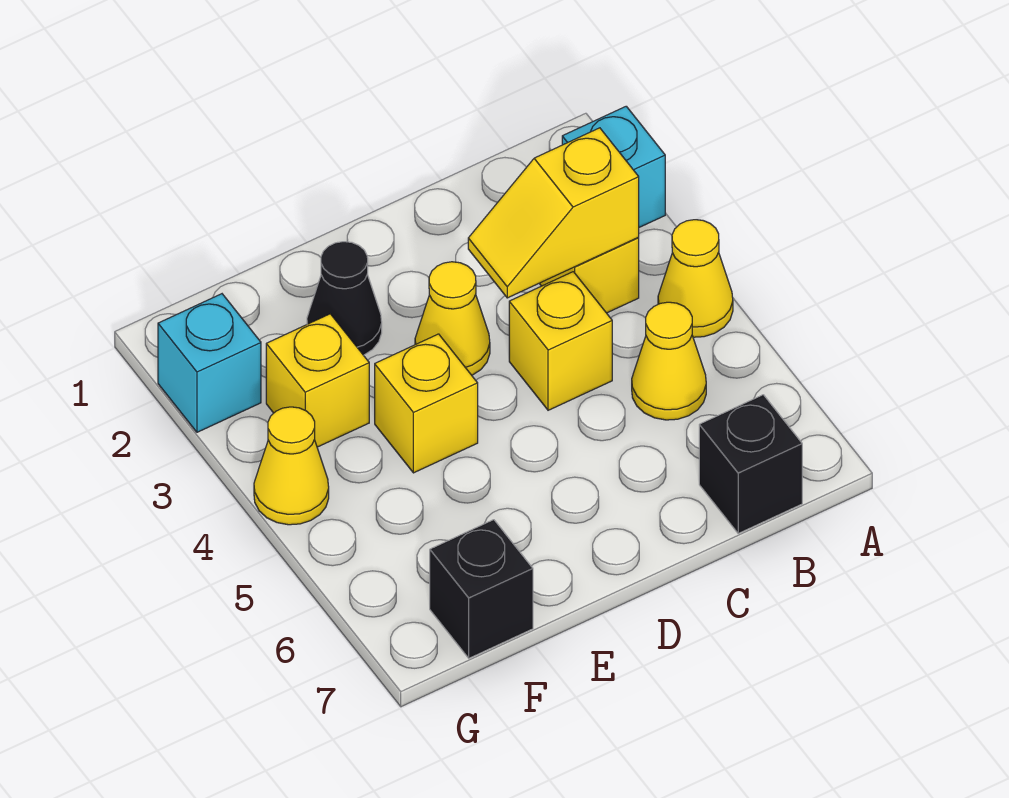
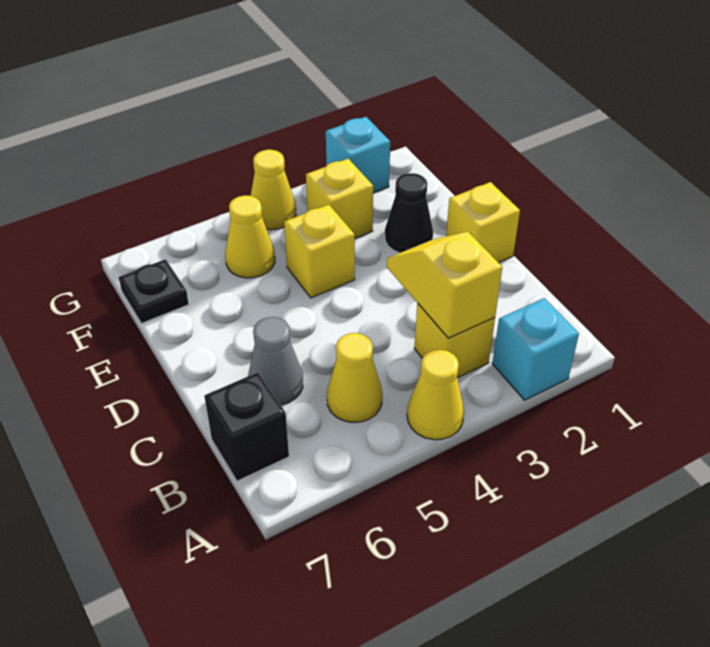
yellow 1x1 brick [509,272,612,410] -> yellow 1x1 brick moved to [446,182,520,263]
none -> grey 1x1 cone [248,317,303,405]
yellow 1x1 cone [415,262,490,375] -> yellow 1x1 cone moved to [225,196,275,278]
black 1x1 brick [430,520,533,658] -> black 1x1 plate [119,259,189,324]

